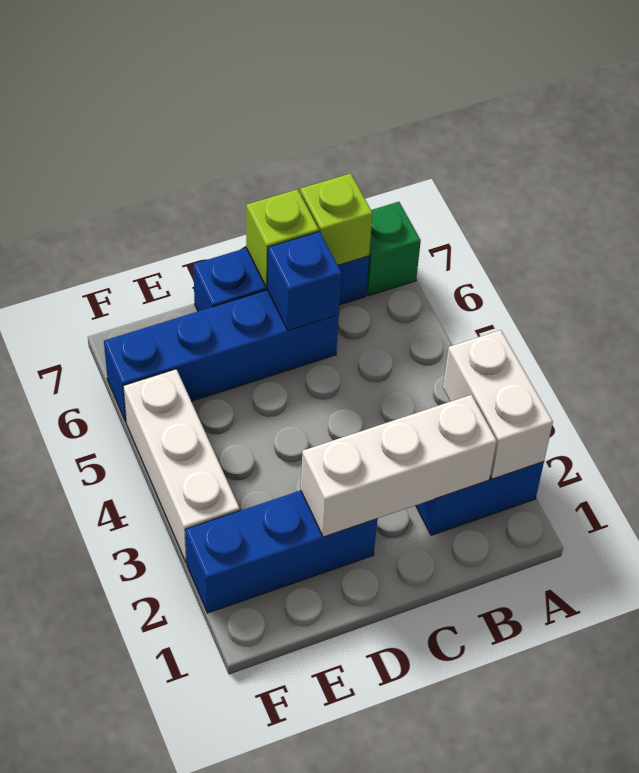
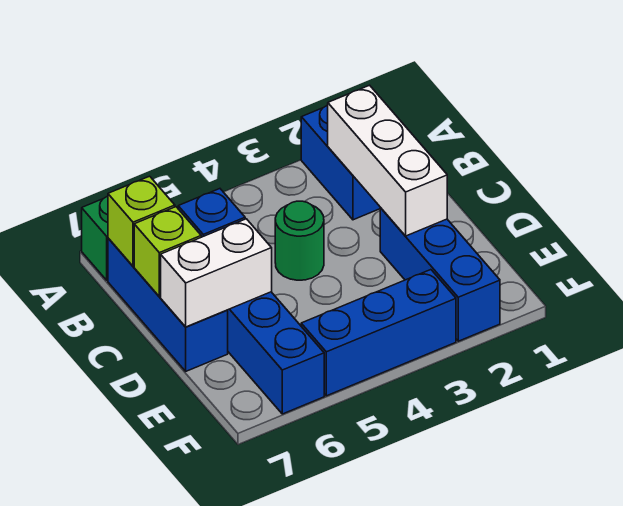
white 1x2 brick [443,330,553,479] -> white 1x2 brick moved to [161,219,272,327]
none -> green 1x1 round brick [275,201,324,280]
white 1x3 brick [123,369,240,563] -> blue 1x3 brick [301,270,456,396]

